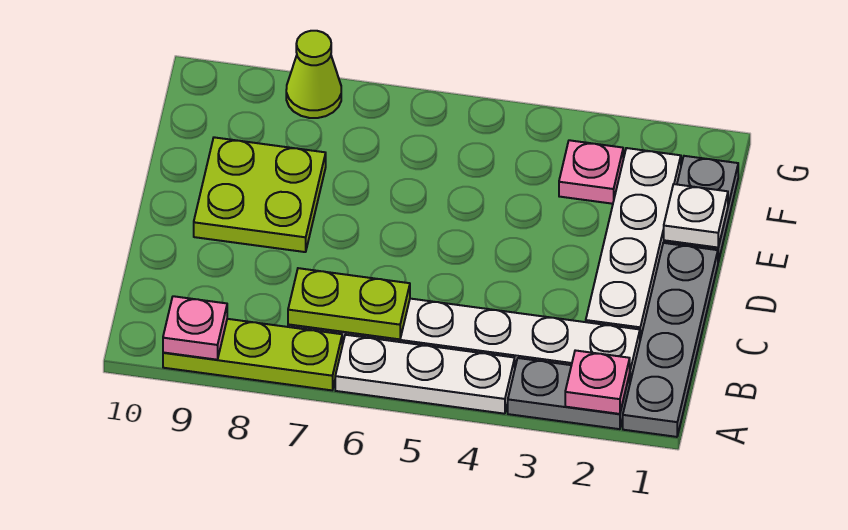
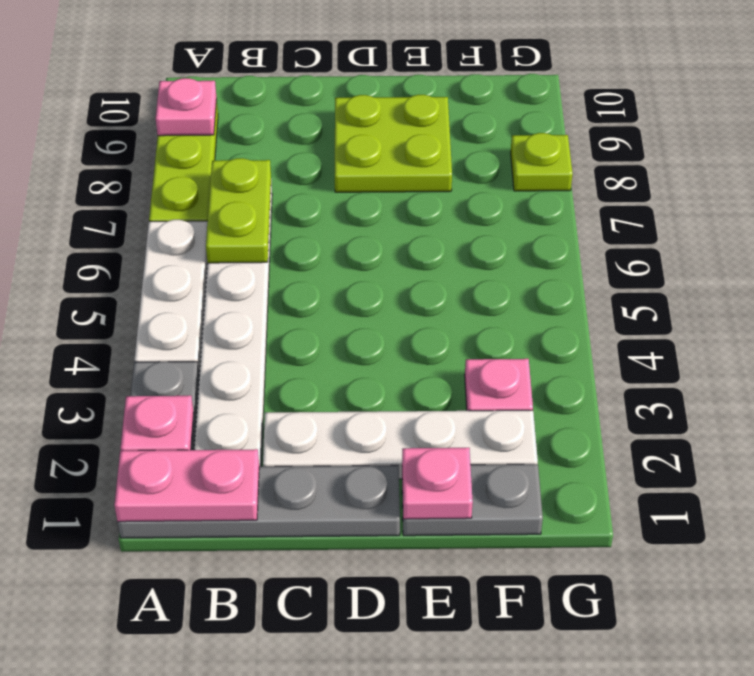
none -> pink 1x2 plate [114,449,260,522]
white 1x1 plate [664,184,728,248] -> pink 1x1 plate [402,448,473,519]
lime 1x1 cone [286,31,341,118] -> lime 1x1 plate [511,133,573,191]

